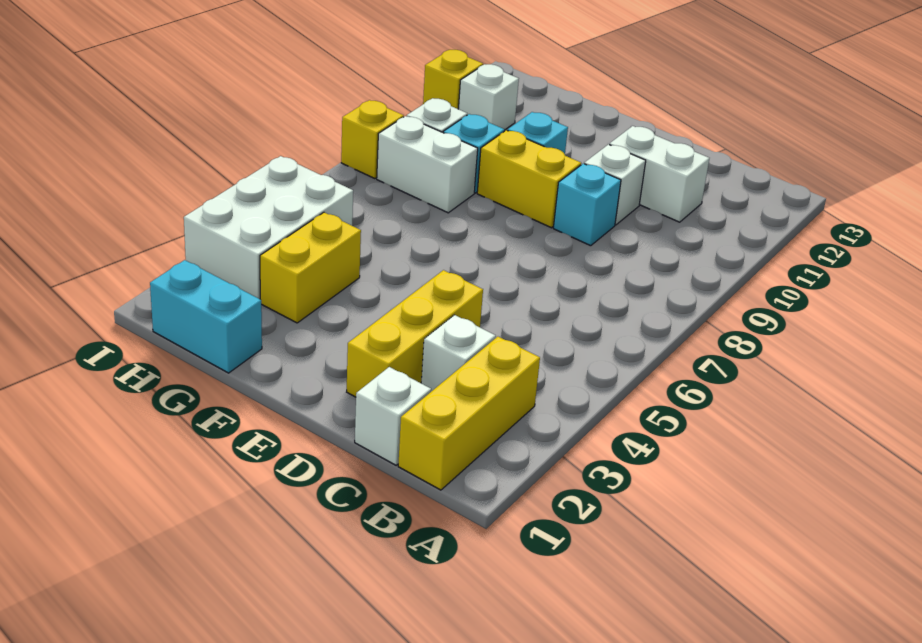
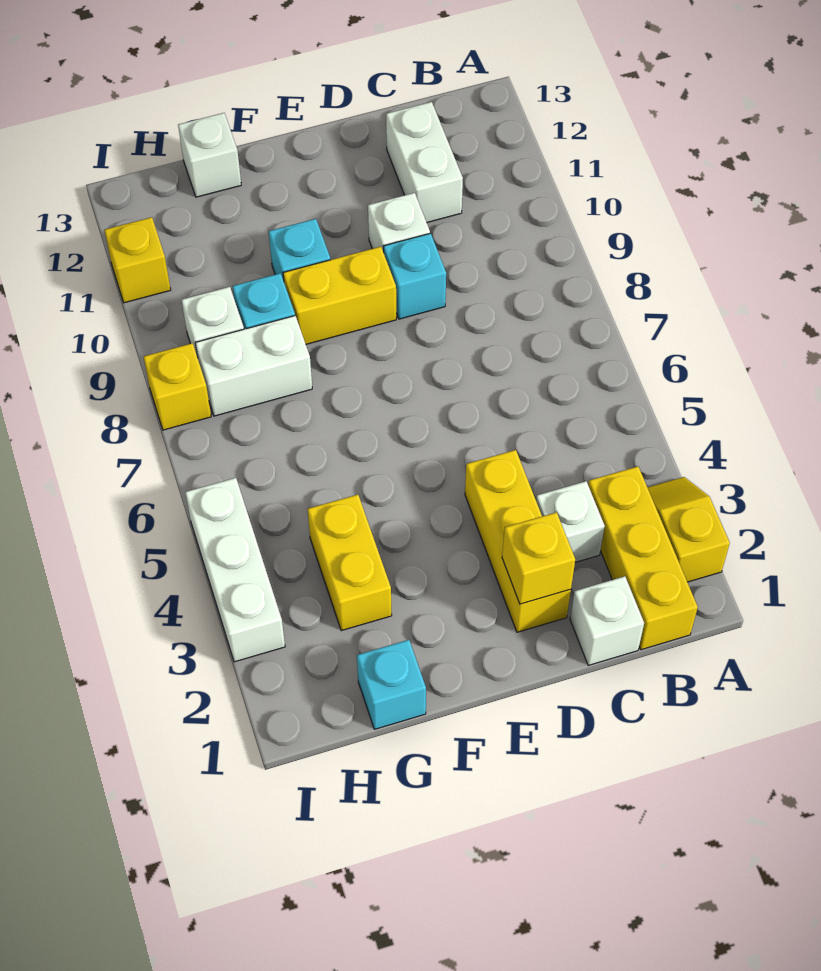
none -> yellow 1x2 slope [648,477,730,582]
white 1x2 brick [609,126,709,222] -> white 1x2 brick turned to [386,102,463,222]
none -> yellow 1x1 brick [502,512,575,604]
cyan 1x2 brick [150,260,262,373] -> cyan 1x1 brick [357,640,426,729]
white 2x3 brick [184,156,353,299] -> white 1x3 brick [185,478,285,662]
white 1x1 brick [459,64,519,130] -> white 1x1 brick moved to [178,113,241,197]

